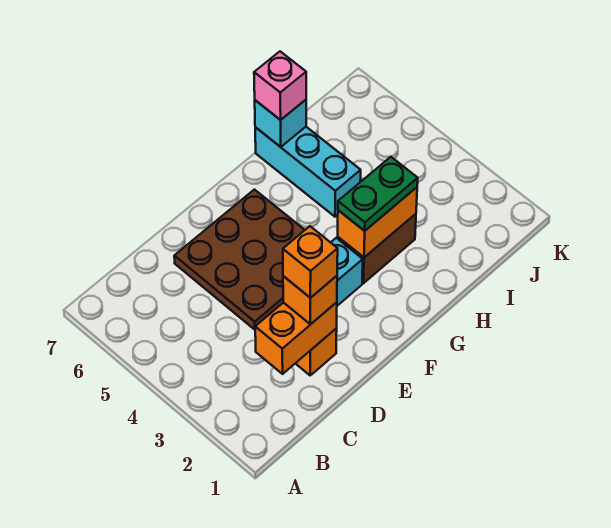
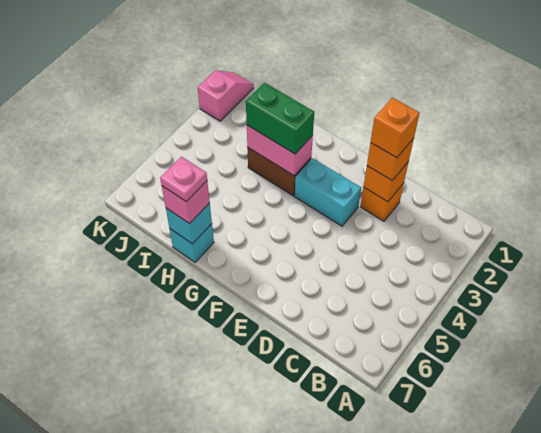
orange 1x2 brick [255,302,337,374] -> orange 1x1 brick [364,161,409,202]
brown 3x3 plate [174,190,304,330] -> none
orange 1x2 brick [338,187,417,257] -> pink 1x2 brick [247,125,313,176]
green 1x2 plate [338,157,418,231] -> green 1x2 brick [246,83,314,154]
cyan 1x3 brick [255,127,361,217] -> cyan 1x1 brick [170,224,214,262]
none -> pink 1x1 plate [160,157,207,202]
none -> pink 1x2 slope [198,71,254,121]

